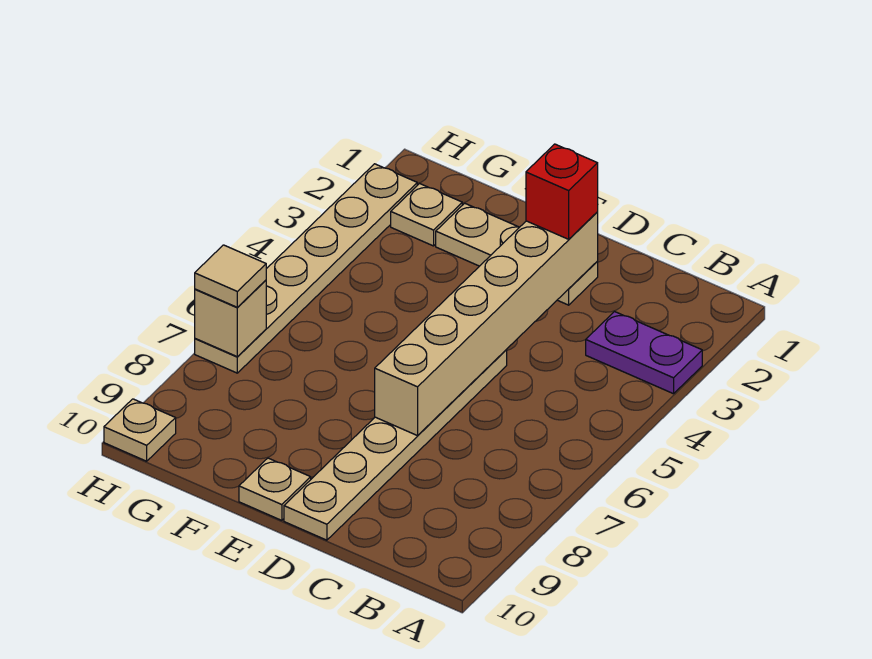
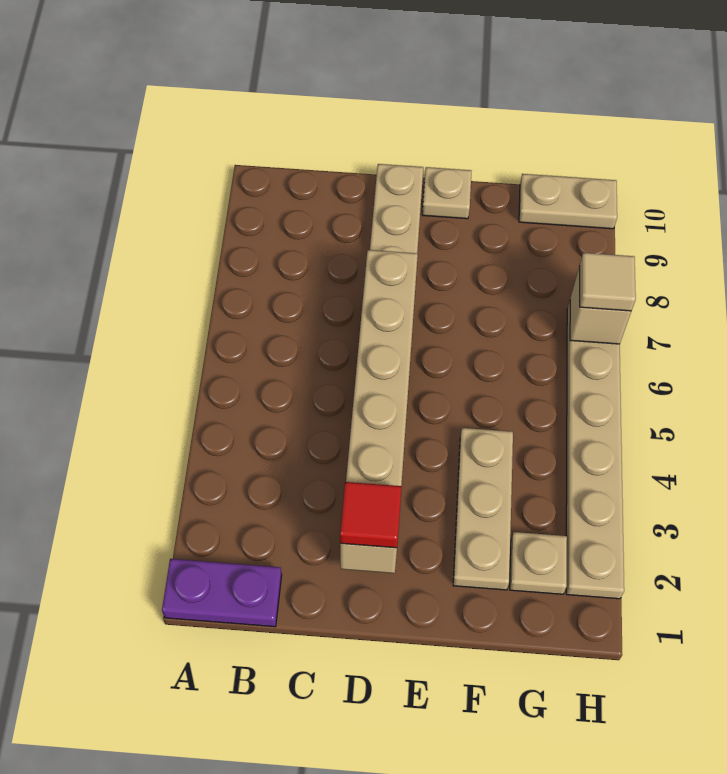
purple 1x2 plate [586,312,702,394] -> purple 1x2 plate moved to [162,559,282,627]
tan 1x3 plate [436,203,598,305] -> tan 1x3 plate turned to [453,428,513,590]
red 1x1 brick [526,144,598,239] -> red 1x1 tile [340,482,402,548]
tan 1x1 plate [104,399,176,461] -> tan 1x2 plate [519,174,617,229]

